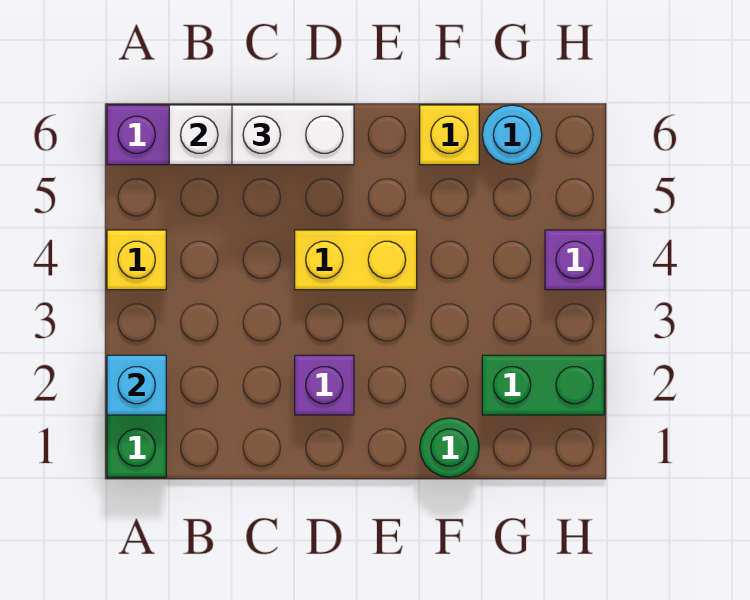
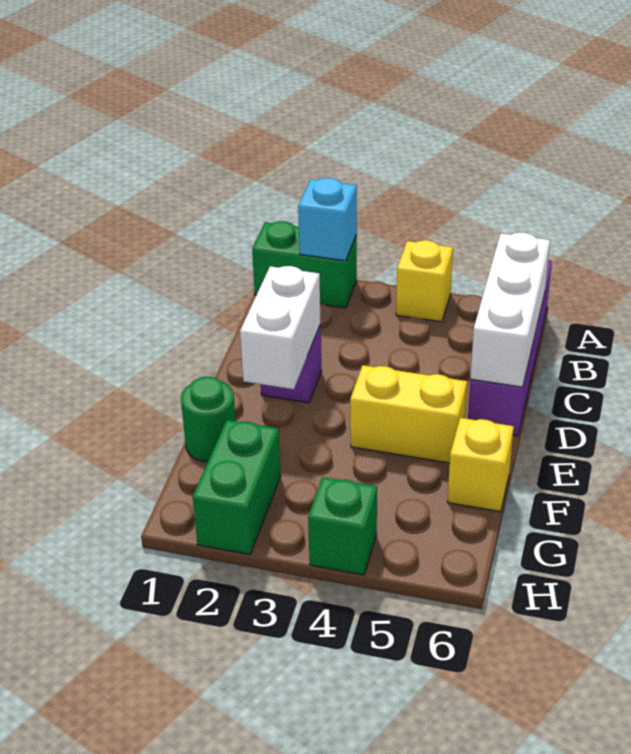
white 1x2 brick [232,105,354,165] -> white 1x2 brick moved to [240,266,321,389]
yellow 1x2 brick [295,230,417,290] -> yellow 1x2 brick turned to [350,365,467,463]
cyan 1x1 round brick [482,105,542,165] -> none
purple 1x1 brick [545,230,604,290] -> green 1x1 brick [308,477,377,575]

